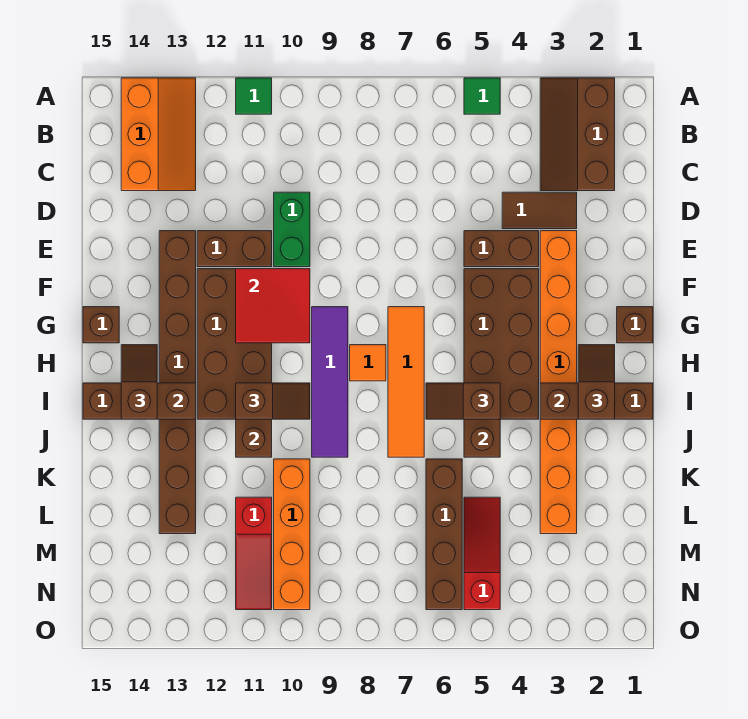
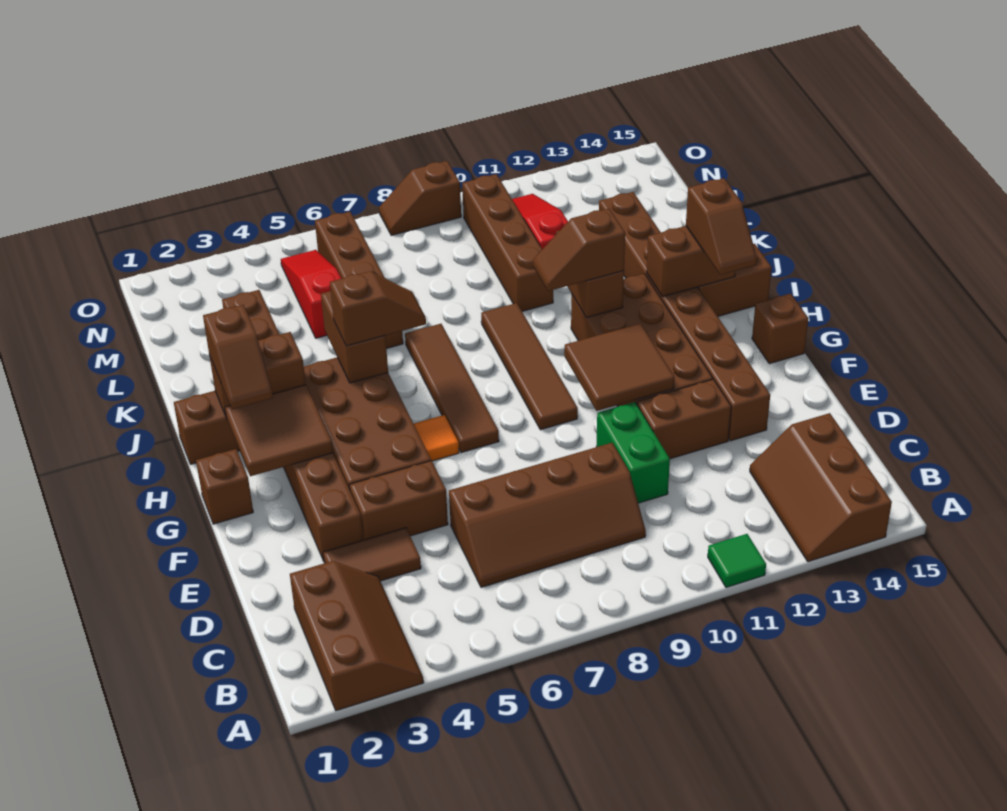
green 1x1 tile [464,78,500,114] -> none
orange 2x3 slope [121,78,196,191] -> brown 2x3 slope [750,413,892,562]
none -> brown 2x4 slope [449,443,646,587]
orange 1x8 brick [540,231,577,534] -> brown 1x8 brick [222,290,363,561]
red 2x2 tile [236,269,310,343] -> brown 2x2 tile [564,324,675,411]
none -> brown 2x2 tile [225,385,333,476]
orange 1x4 tile [388,307,424,457] -> brown 1x4 tile [405,324,499,453]
purple 1x4 tile [312,307,348,457] -> brown 1x4 tile [481,303,578,430]
orange 1x1 tile [350,345,386,381] -> orange 1x1 tile moved to [414,415,459,461]
orange 1x4 brick [274,459,310,610] -> brown 1x4 brick [462,174,553,311]
red 1x3 slope [464,497,500,610] -> red 1x3 slope turned to [281,250,342,338]
none -> brown 1x2 slope [379,161,461,235]

